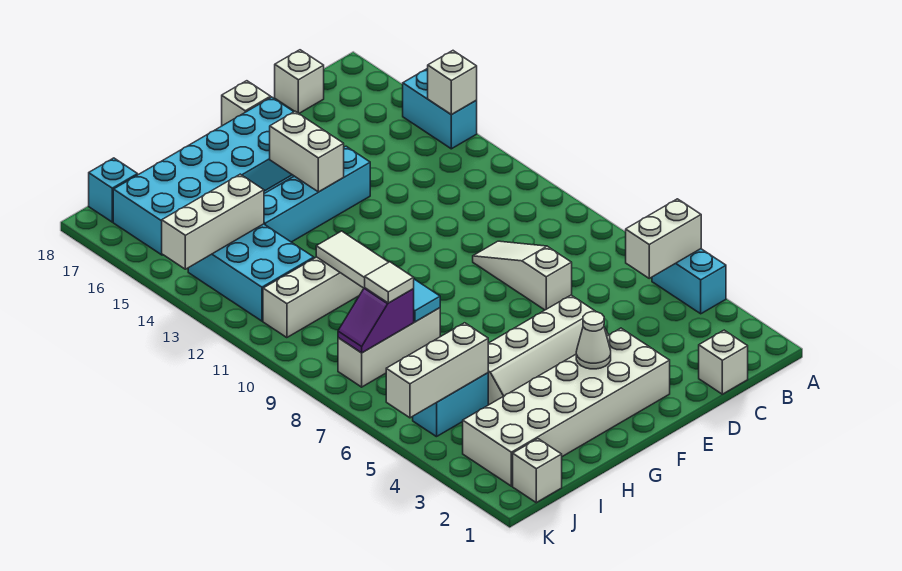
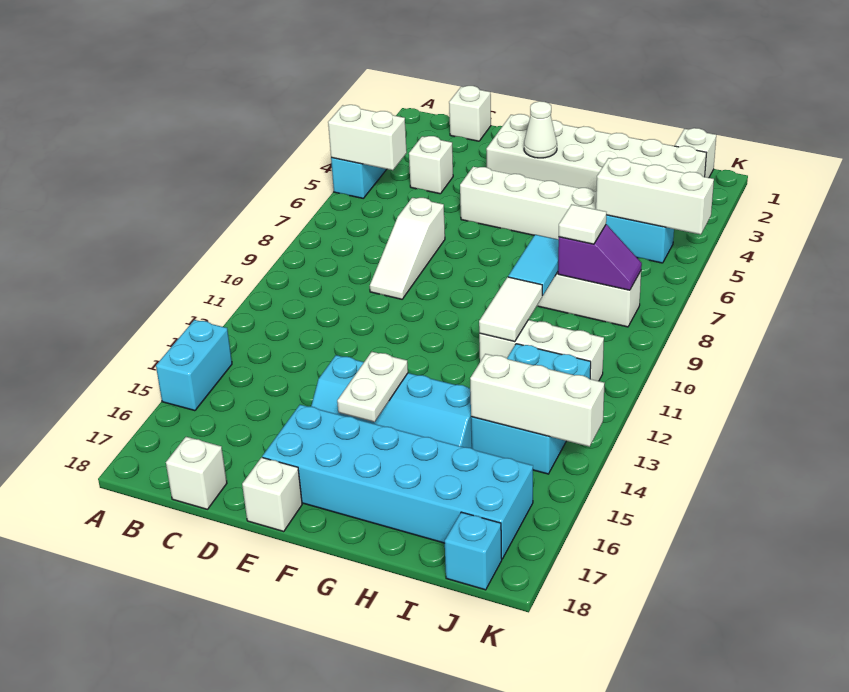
white 1x1 brick [428,51,477,115] -> white 1x1 brick moved to [409,136,453,194]
white 1x2 brick [270,111,344,192] -> white 1x2 plate [337,352,408,422]

